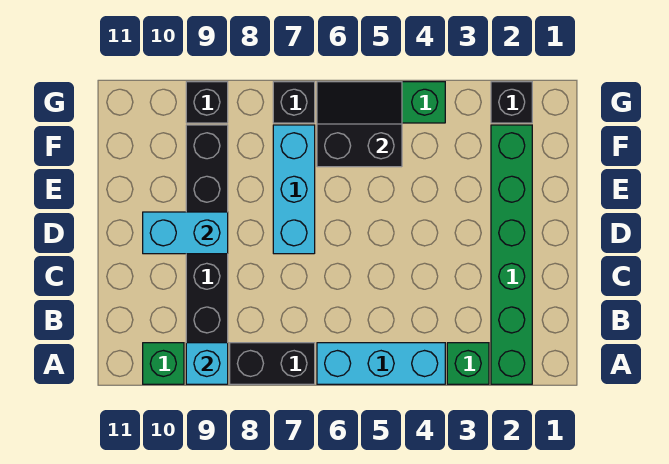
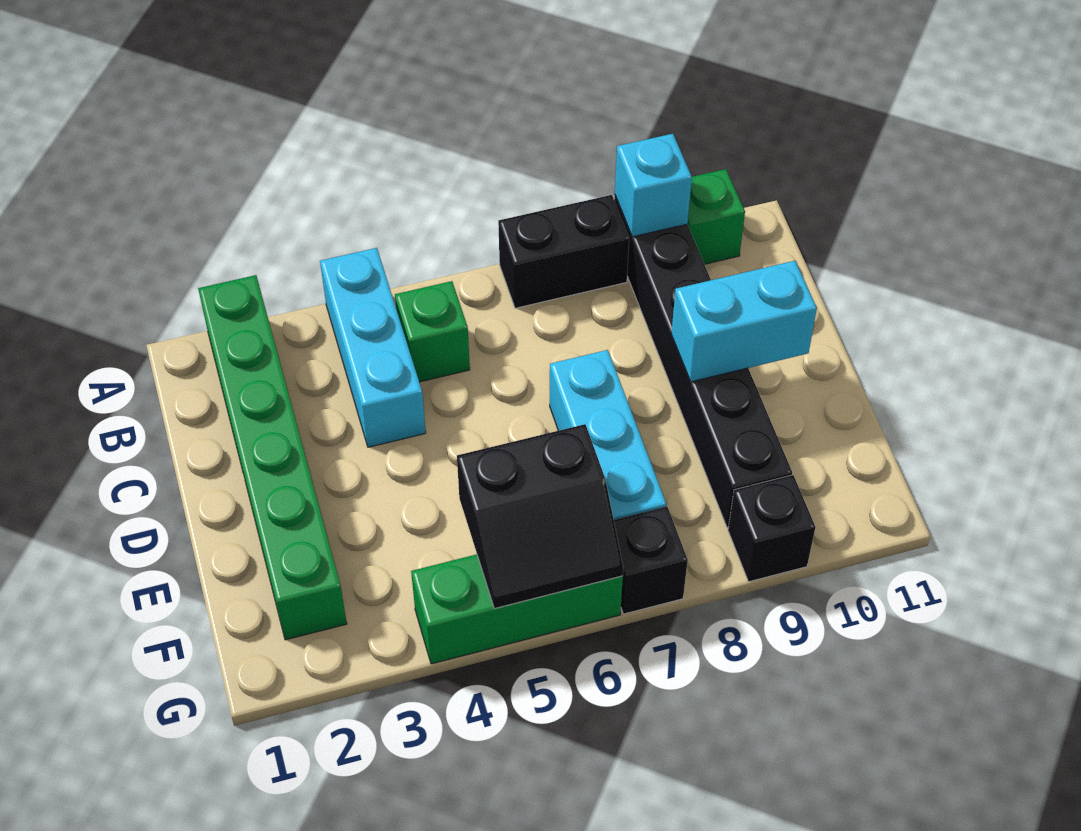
green 1x1 brick [447,343,489,384] -> green 1x1 brick moved to [395,281,470,382]
cyan 1x3 brick [317,343,445,384] -> cyan 1x3 brick turned to [320,248,426,447]
black 1x1 brick [491,82,532,123] -> none

